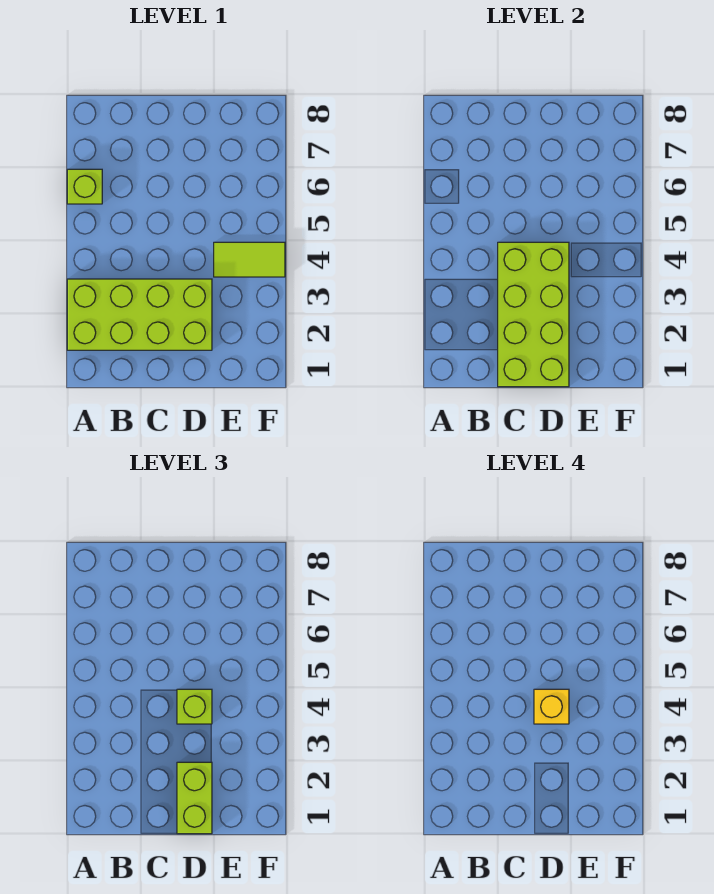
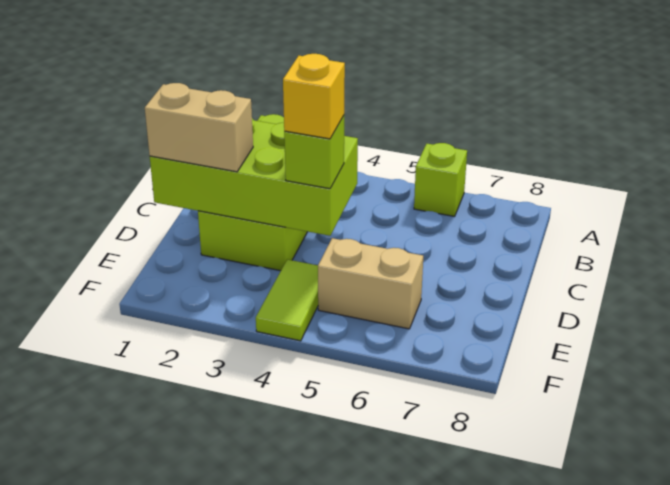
lime 1x2 brick [177,762,212,834] -> tan 1x2 brick [145,83,253,172]
none -> tan 1x2 brick [318,238,423,329]

